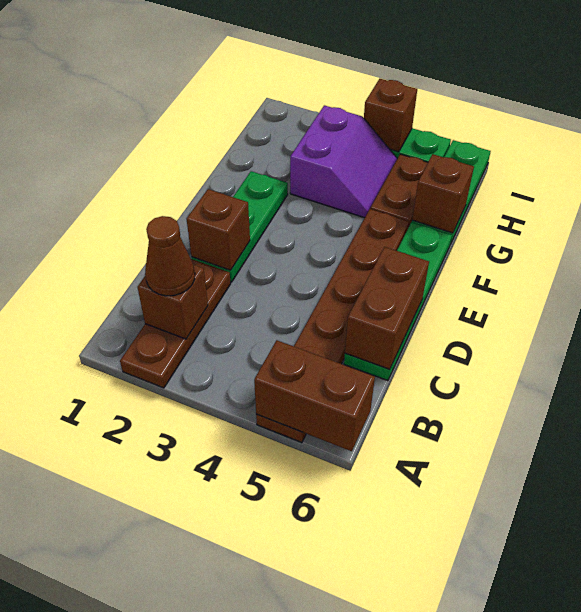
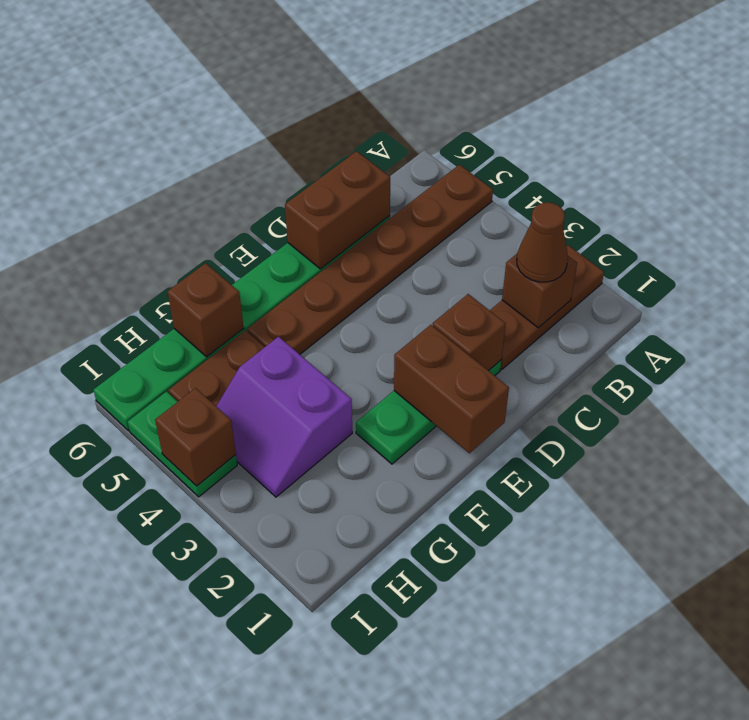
brown 1x2 brick [254,340,375,451] -> brown 1x2 brick moved to [394,325,509,453]
purple 2x2 slope [290,105,397,218] -> purple 2x2 slope turned to [216,337,352,497]

